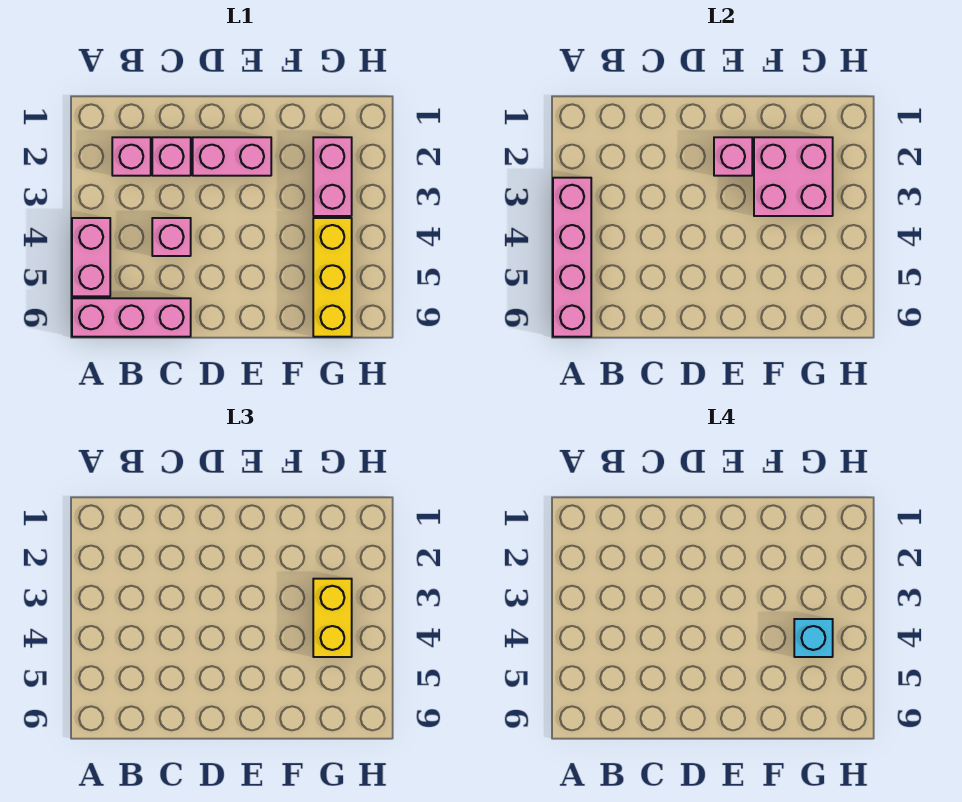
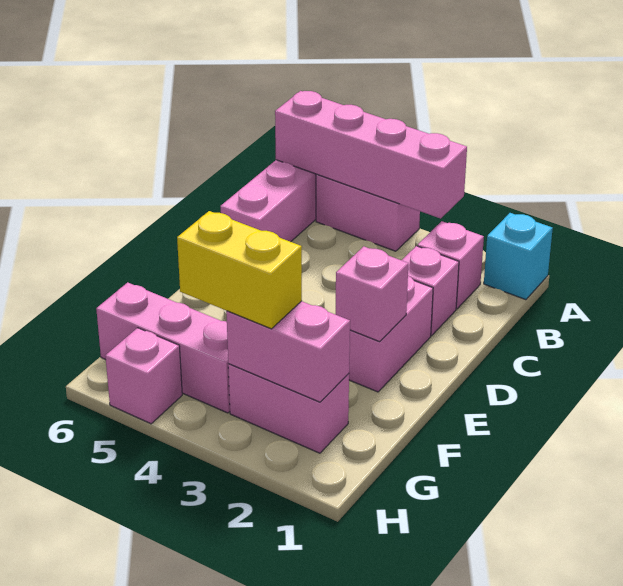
pink 1x1 brick [152,218,191,256] -> pink 1x1 brick moved to [105,328,182,424]
pink 2x2 brick [754,137,833,216] -> pink 1x2 brick [226,301,350,402]
yellow 1x3 brick [313,218,352,337] -> pink 1x3 brick [96,282,230,413]
cyan 1x1 brick [794,619,833,657] -> cyan 1x1 brick moved to [484,213,553,300]

